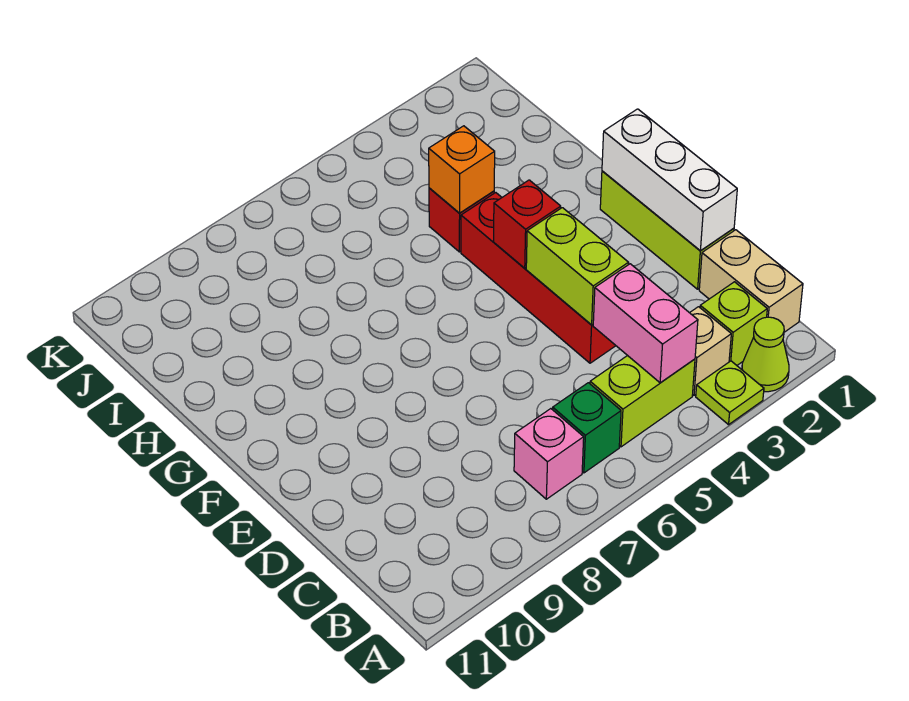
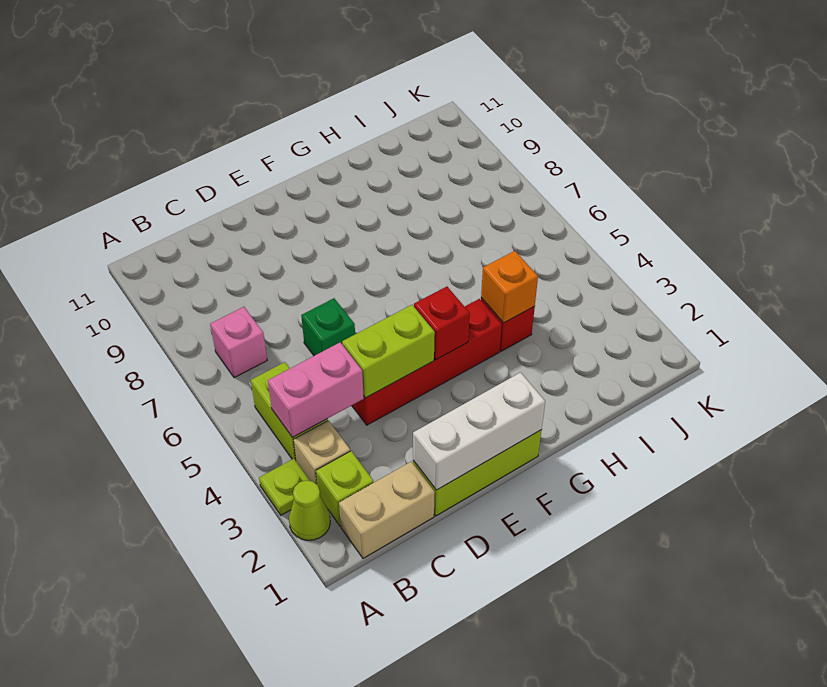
green 1x1 brick [553,383,621,473] -> green 1x1 brick moved to [301,298,355,356]

